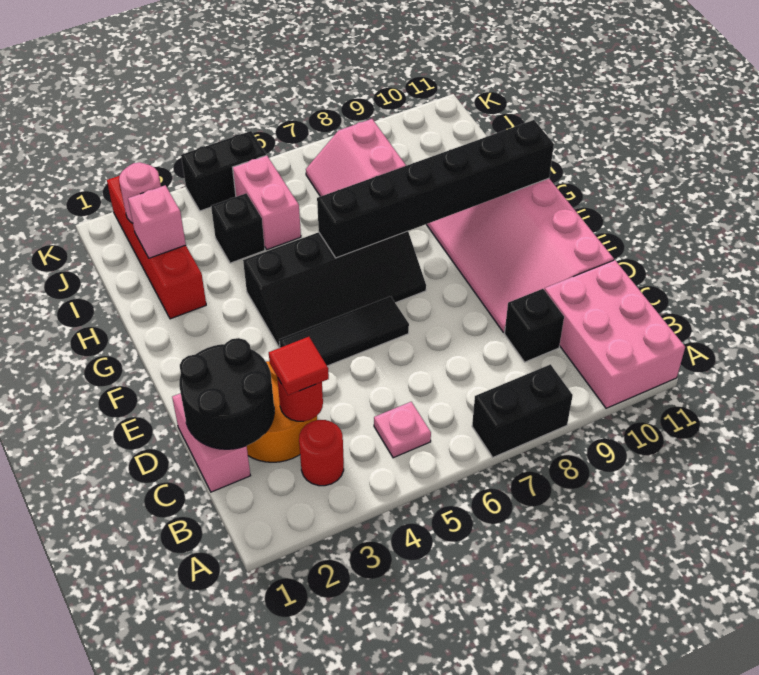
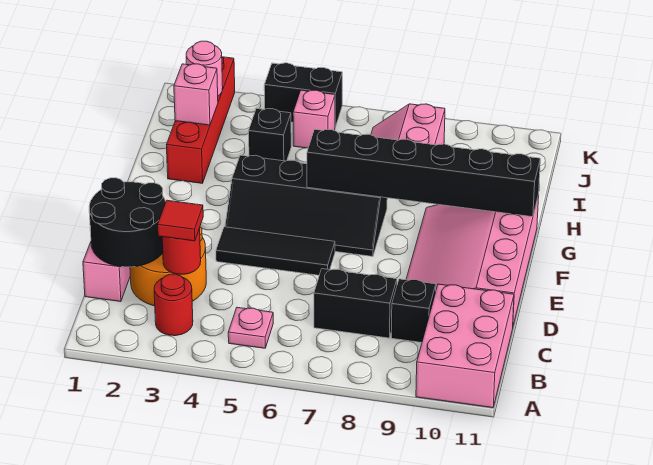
black 1x2 brick [472,364,573,457] -> black 1x2 brick moved to [314,269,397,338]
pink 1x2 brick [233,155,301,250] -> pink 1x1 brick [293,90,335,148]

